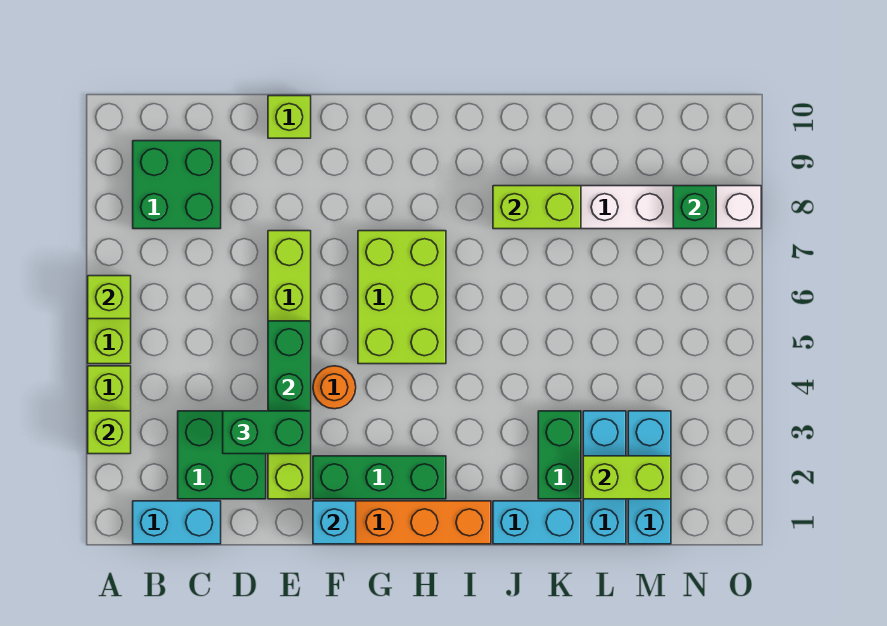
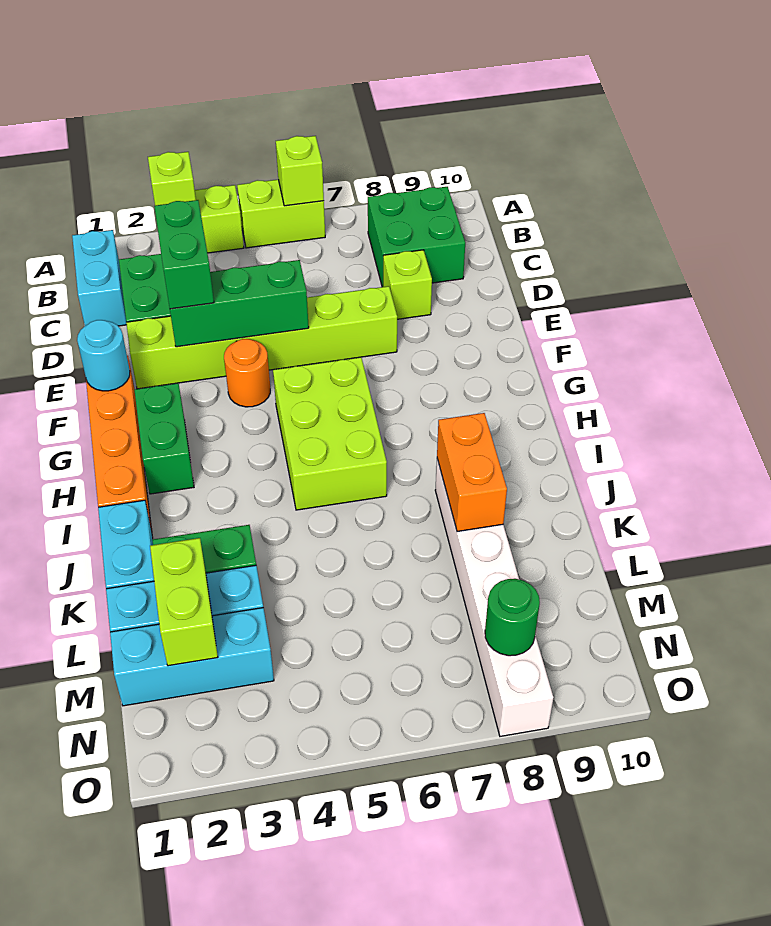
lime 1x1 brick [268,96,311,138] -> lime 1x1 brick moved to [383,250,432,319]
cyan 1x1 brick [313,501,356,544] -> cyan 1x1 round brick [77,320,130,391]
green 1x3 brick [313,456,446,499] -> green 1x2 brick [134,383,194,494]
lime 2x3 brick [358,231,446,364] -> lime 2x3 brick turned to [273,357,387,510]
lime 1x2 brick [493,186,581,229] -> orange 1x2 brick [437,413,507,532]
green 1x1 brick [673,186,716,229] -> green 1x1 round brick [485,579,540,656]

